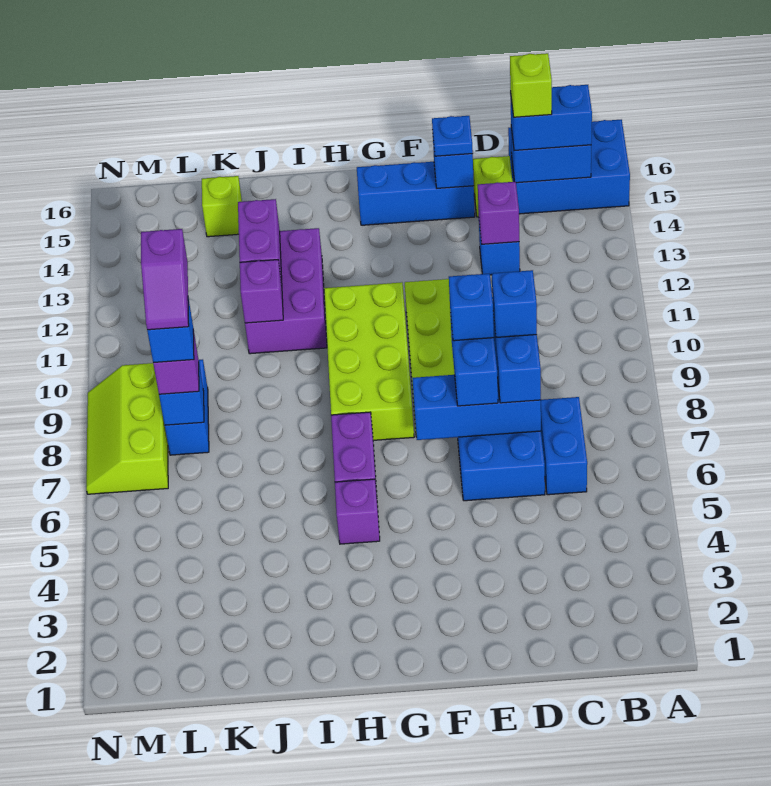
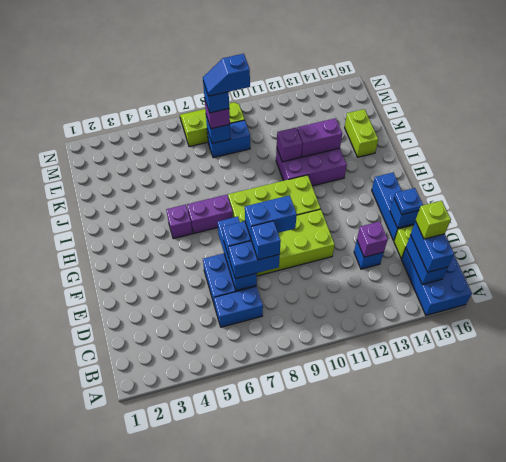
blue 1x1 brick [449,274,494,341] -> blue 1x2 brick [245,195,297,238]
lime 1x1 brick [202,176,242,237] -> lime 1x2 brick [345,109,378,157]
purple 1x2 slope [141,229,189,330] -> blue 1x2 slope [203,54,250,96]

